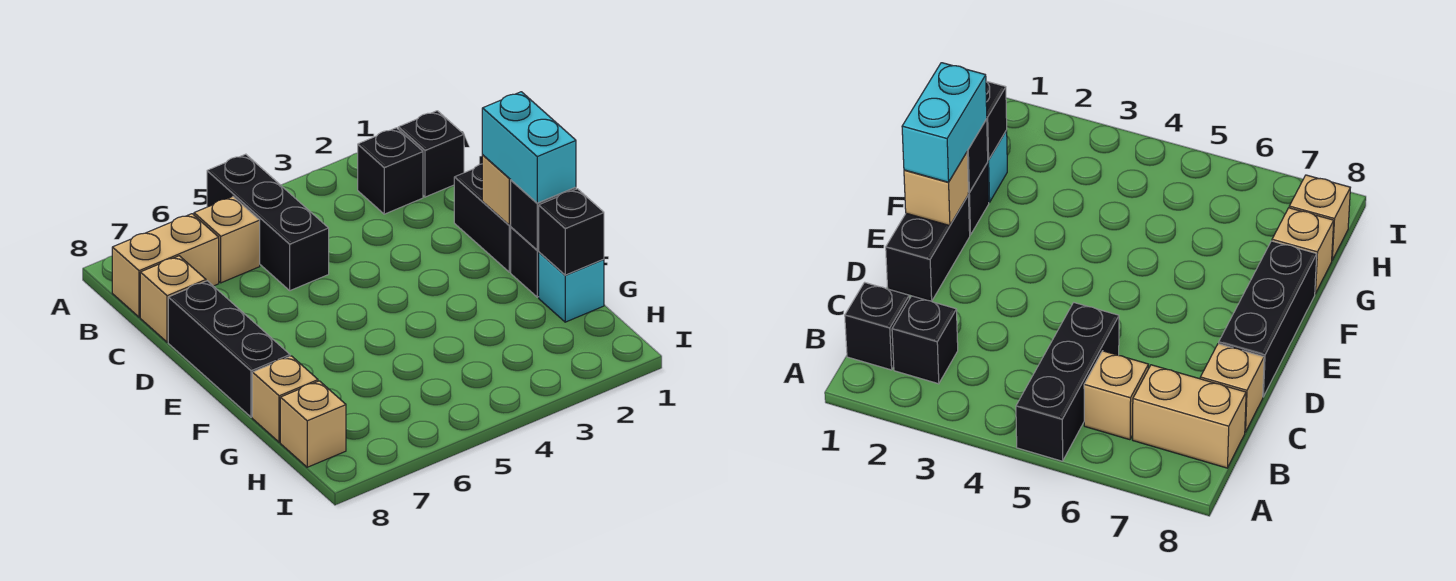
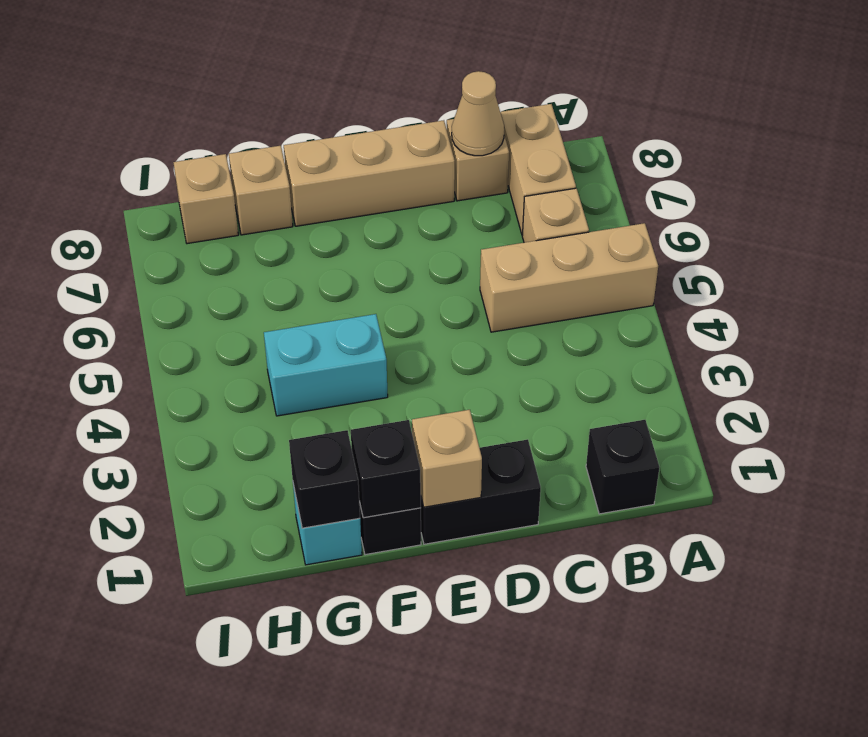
black 1x3 brick [207,154,329,291] -> tan 1x3 brick [480,223,658,332]
black 1x1 brick [358,128,423,214] -> none
none -> tan 1x1 cone [452,71,504,156]
black 1x3 brick [168,281,290,417] -> tan 1x3 brick [284,120,455,226]
cyan 1x2 brick [482,92,576,203] -> cyan 1x2 brick moved to [264,314,388,416]

